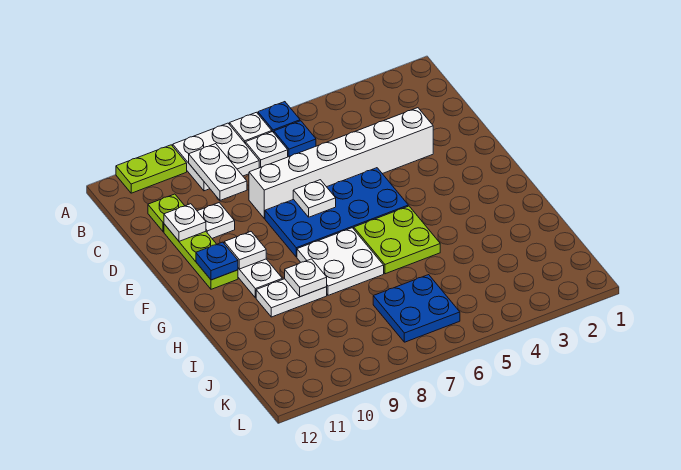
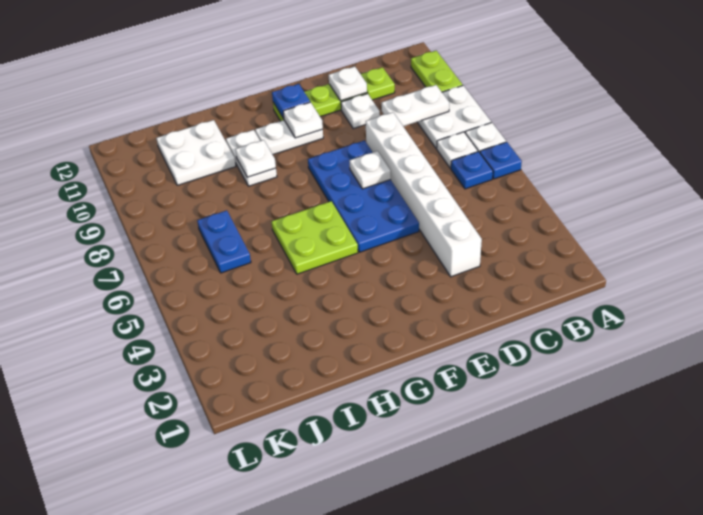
white 2x2 plate [297,228,384,295] -> white 2x2 plate moved to [156,120,236,185]
blue 2x2 plate [373,275,460,342] -> blue 1x2 plate [197,210,251,273]

